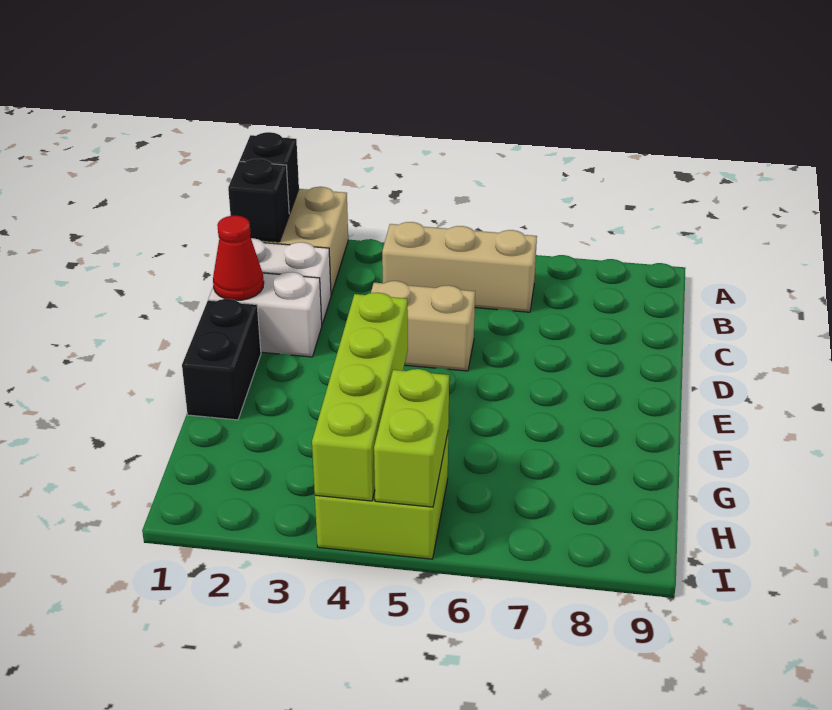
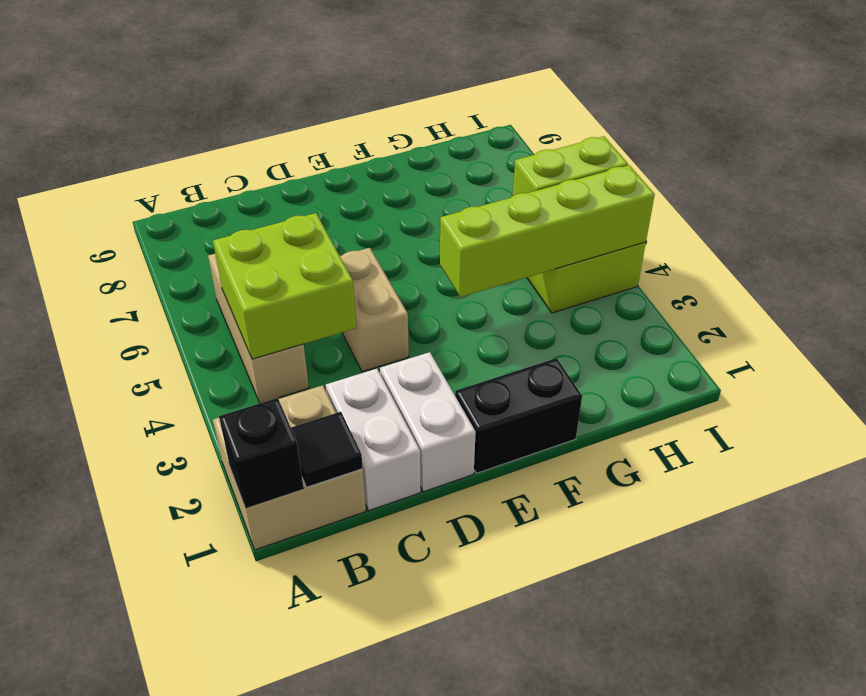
black 1x1 brick [228,159,289,242] -> black 1x1 tile [291,412,363,487]
none -> lime 2x2 brick [213,213,356,359]
red 1x1 cone [213,216,264,300] -> none

